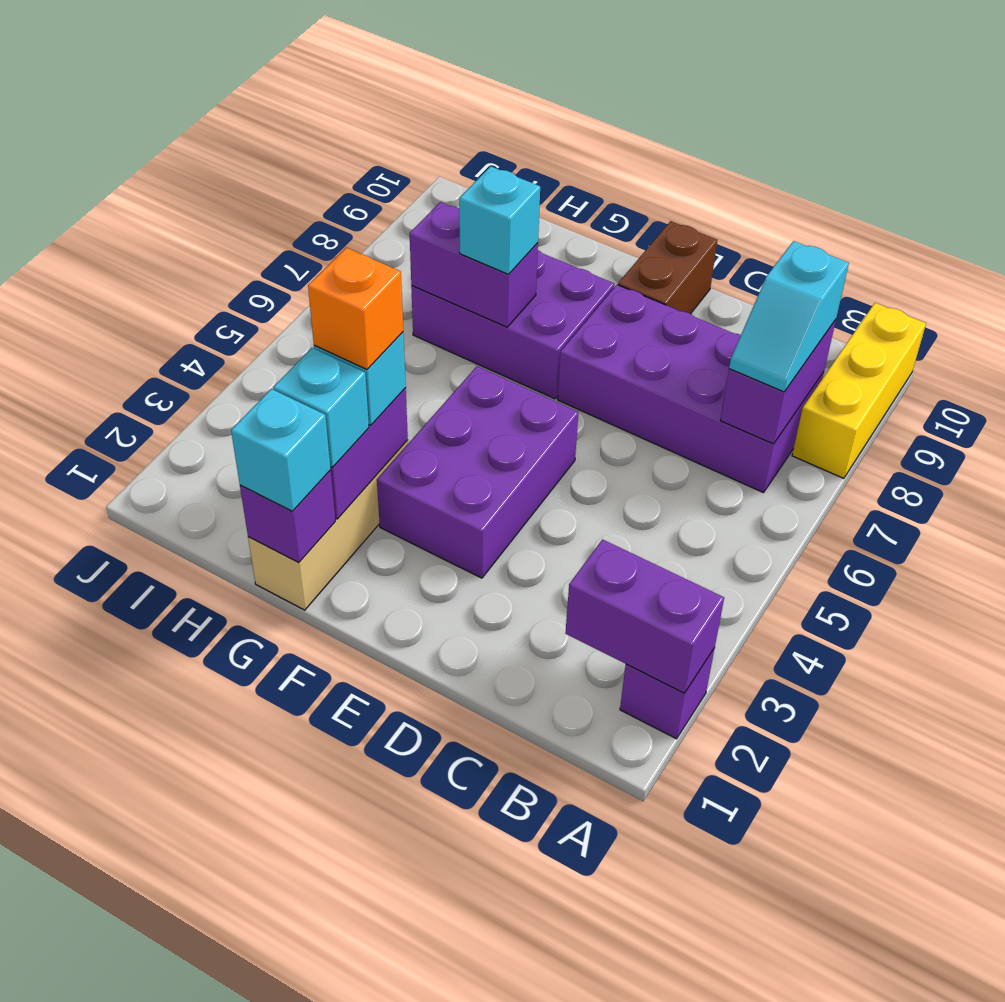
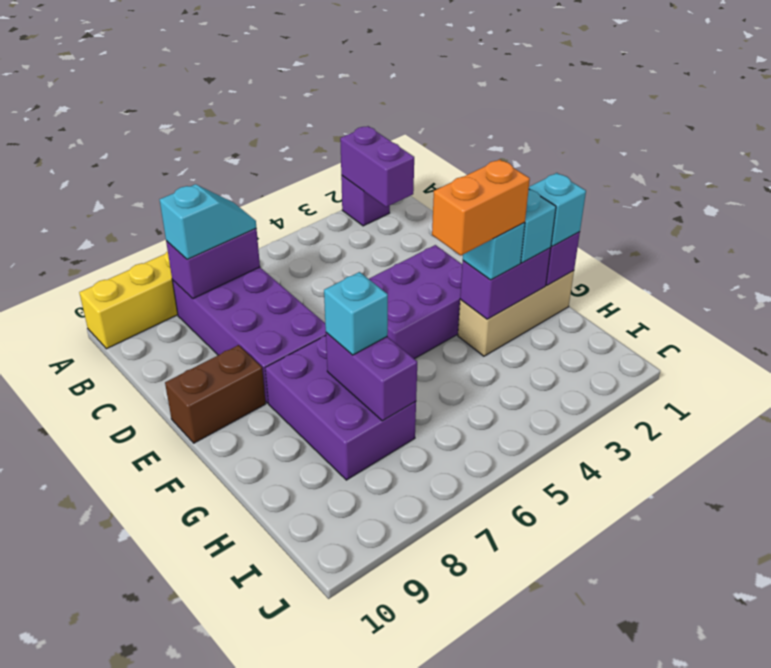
orange 1x1 brick [308,248,403,369] -> orange 1x2 brick [432,159,530,255]

